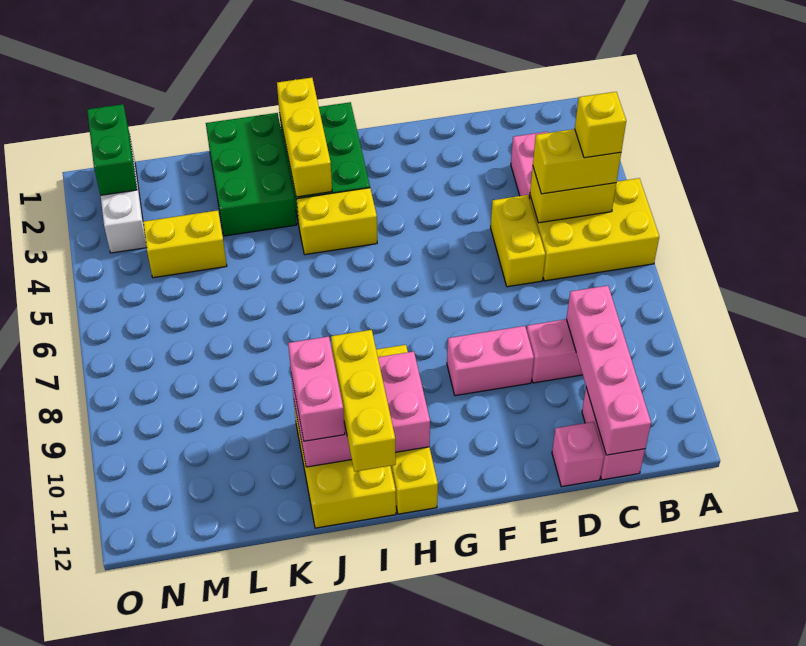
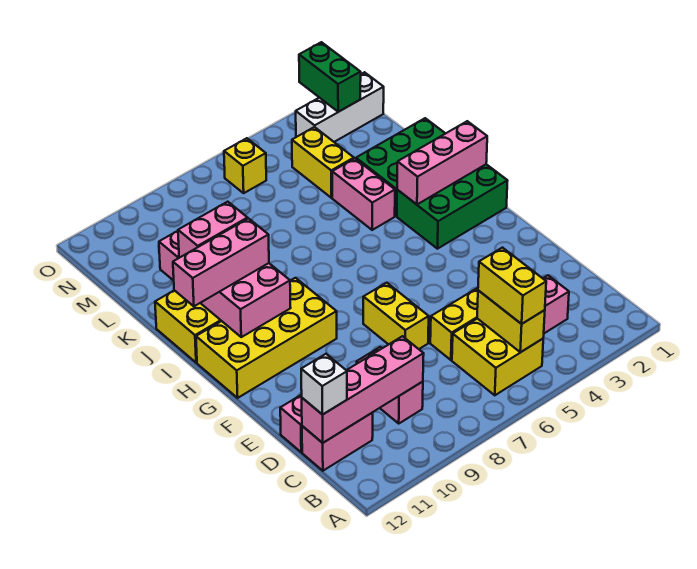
yellow 2x3 brick [530,178,659,281] -> yellow 2x2 brick [452,319,543,395]
yellow 1x1 brick [575,92,626,158] -> yellow 1x1 brick moved to [224,138,266,193]
none -> white 1x1 brick [301,354,347,415]
pink 1x2 brick [447,326,534,396] -> pink 1x2 brick moved to [332,159,395,230]
yellow 1x2 brick [296,188,377,255] -> yellow 1x2 brick moved to [363,283,429,349]
yellow 1x4 brick [376,345,438,514] -> yellow 2x4 brick [196,278,337,398]
pink 2x3 brick [291,351,430,467] -> pink 2x4 brick [159,231,291,337]
yellow 1x3 brick [277,78,332,197] -> pink 1x3 brick [397,121,487,204]
yellow 1x3 brick [331,330,396,472] -> pink 1x3 brick [173,218,269,306]
green 1x2 brick [87,104,137,195] -> green 1x2 brick turned to [299,42,361,112]

